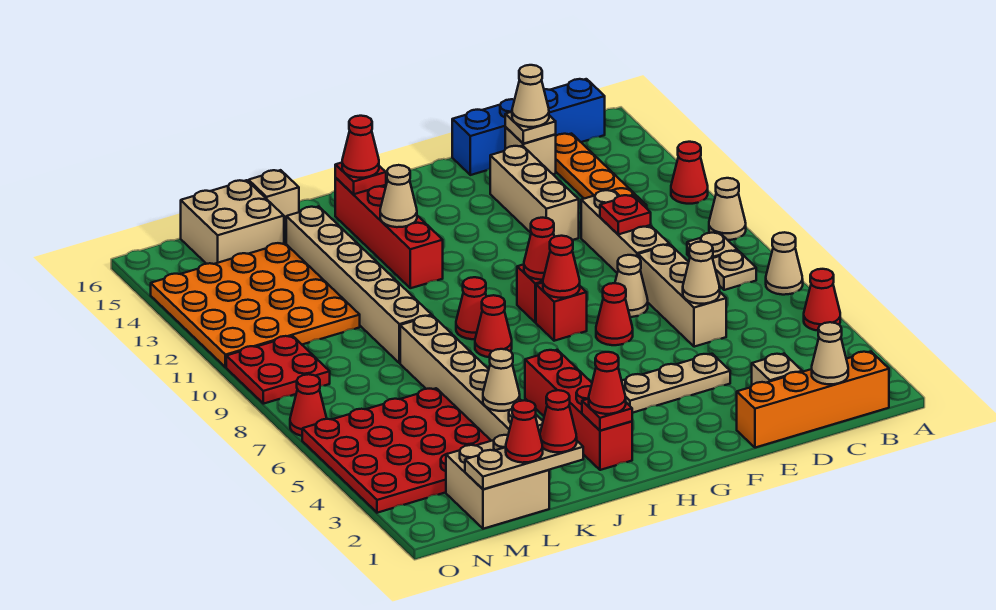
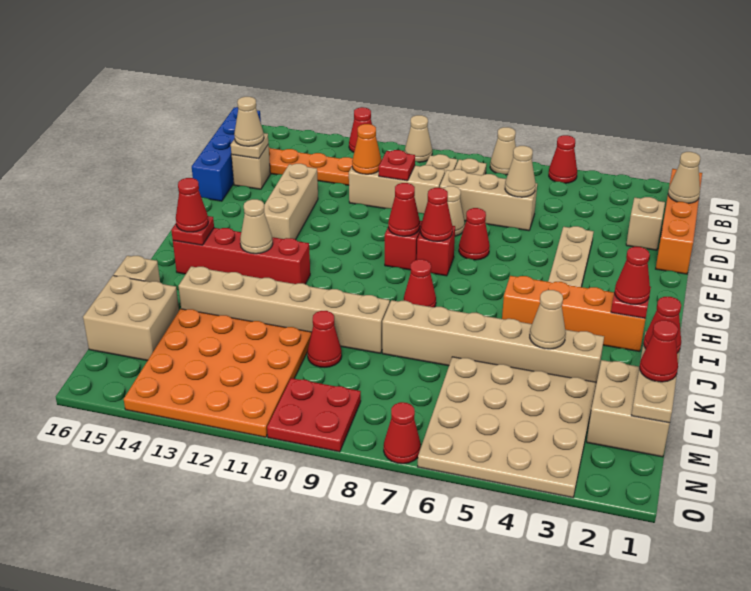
none -> orange 1x1 cone [352,124,382,174]
tan 1x3 brick [490,146,579,240] -> tan 1x3 brick turned to [264,164,318,240]
red 1x4 brick [525,350,632,470] -> orange 1x4 brick [502,276,645,351]
red 1x1 cone [456,277,486,339] -> red 1x1 cone moved to [307,311,342,367]
red 4x4 plate [302,388,491,513] -> tan 4x4 plate [418,357,596,498]

